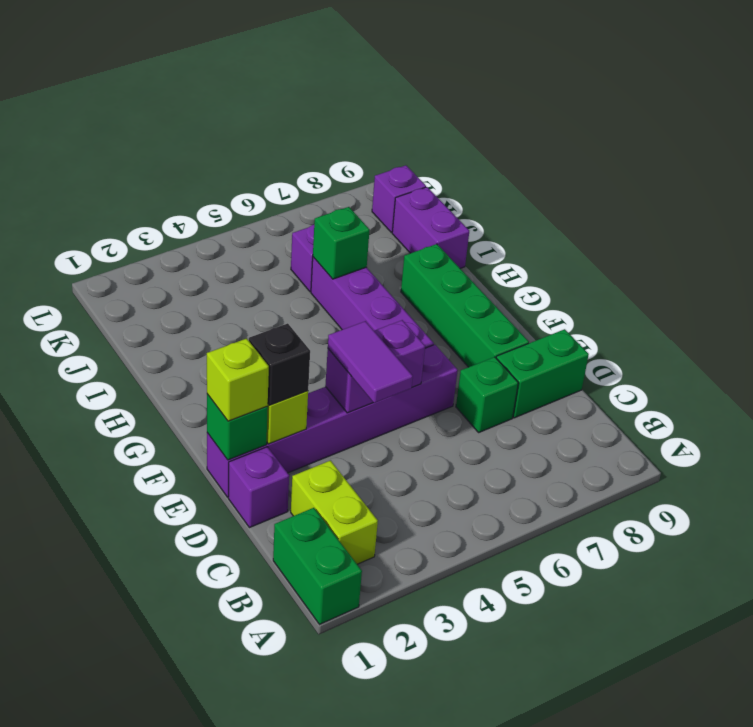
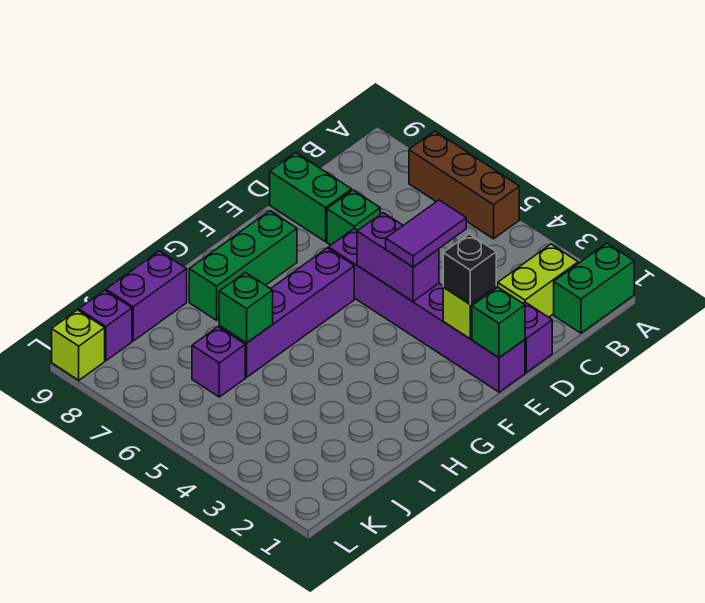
none -> brown 1x3 brick [409,131,519,239]
lime 1x1 brick [207,338,269,421] -> lime 1x1 brick moved to [52,310,105,380]
green 1x4 brick [401,244,529,367] -> green 1x3 brick [189,211,297,320]

